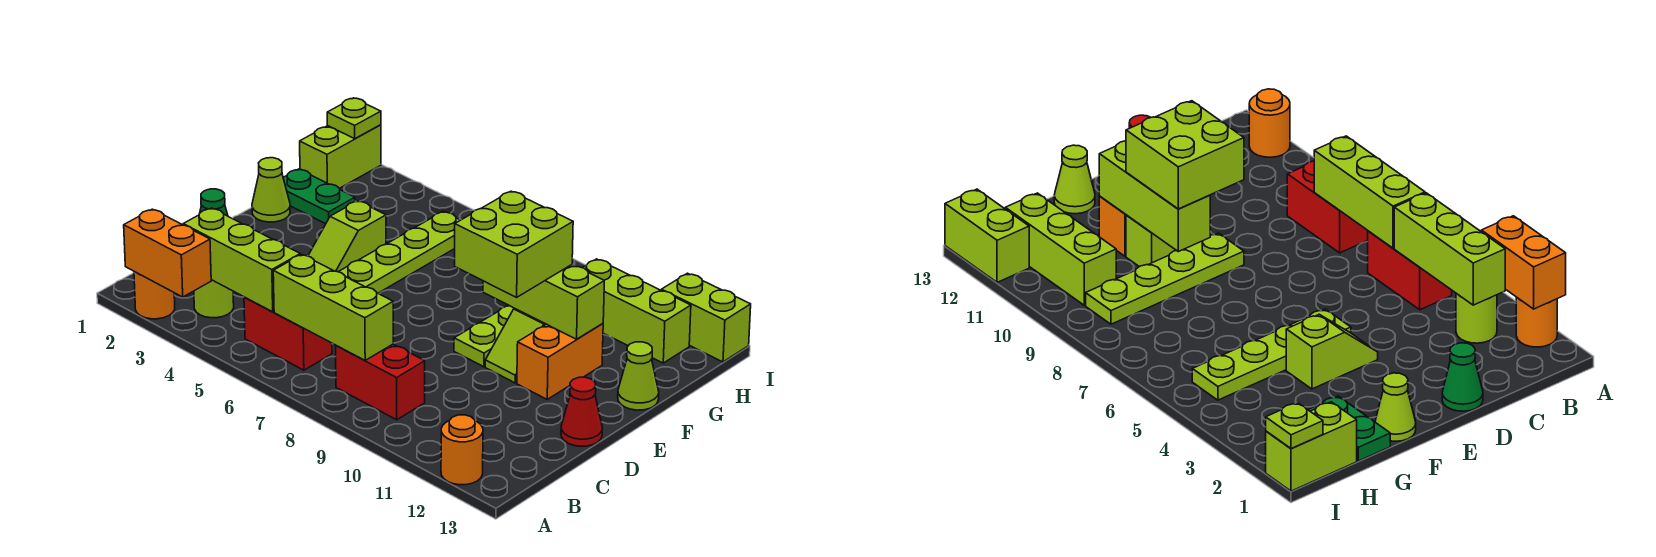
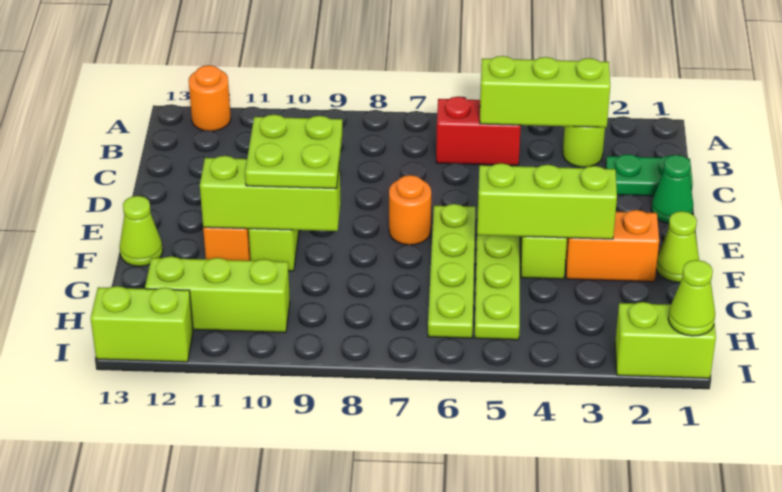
orange 1x1 round brick [134,272,175,319] -> orange 1x1 round brick moved to [389,175,431,245]
orange 1x2 brick [124,209,211,297] -> orange 1x2 brick moved to [566,210,659,282]
lime 1x3 brick [273,254,393,360] -> lime 1x3 brick moved to [477,163,617,239]
red 1x2 brick [336,344,425,420] -> none
red 1x1 cone [561,377,602,446] -> none
lime 1x4 plate [454,305,514,367] -> lime 1x4 plate moved to [428,204,475,338]
lime 2x2 brick [455,191,573,297] -> lime 2x2 plate [245,114,343,189]
green 1x2 plate [283,169,355,224] -> green 1x2 plate moved to [606,154,693,196]
lime 1x2 brick [300,125,381,188] -> lime 1x2 brick turned to [615,302,716,378]
lime 1x1 plate [327,98,381,139] -> lime 1x1 cone [668,260,715,336]

